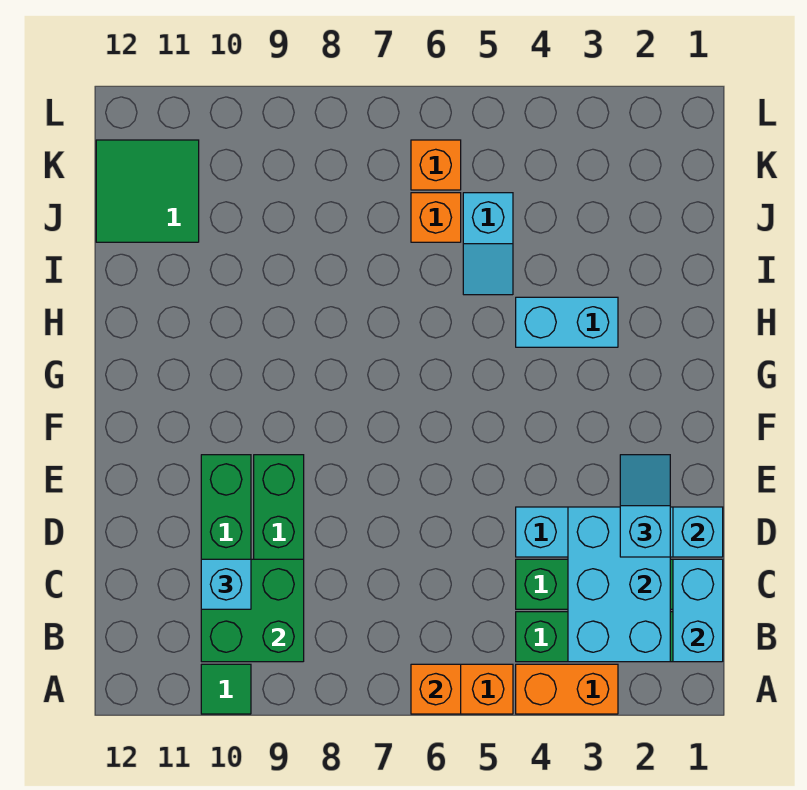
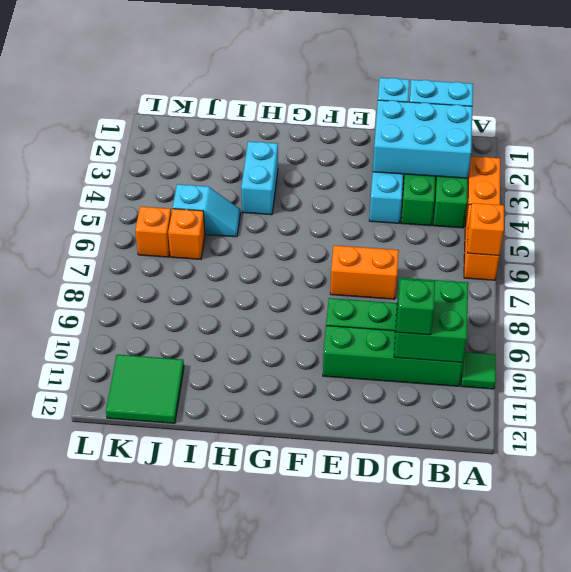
cyan 1x1 brick [201,559,251,609] -> green 1x1 brick [396,279,435,335]
cyan 1x2 slope [620,455,670,557] -> none
none -> orange 1x2 brick [330,245,399,299]

